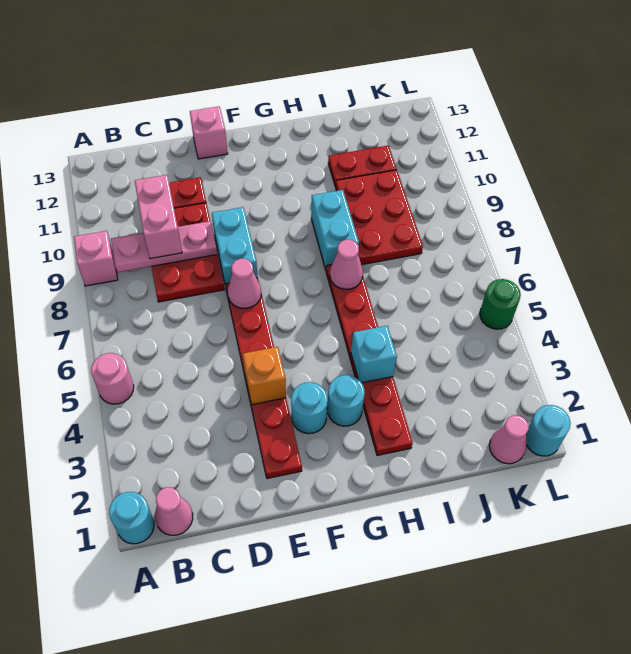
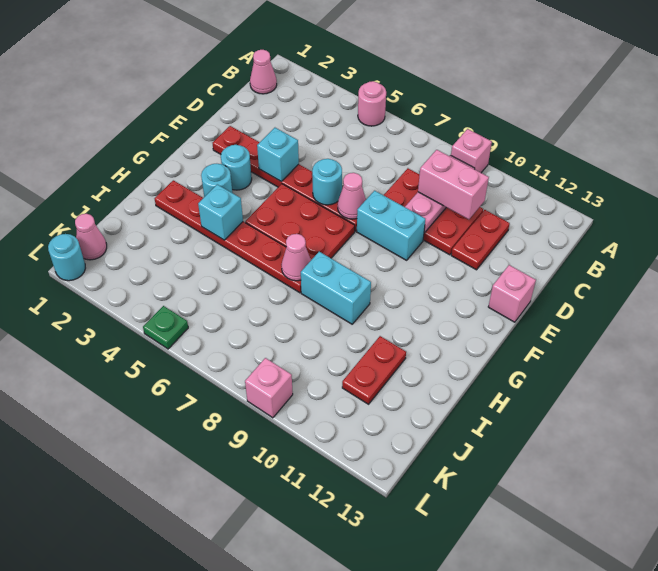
cyan 1x1 round brick [109,492,154,544] -> cyan 1x1 round brick moved to [312,159,342,205]
orange 1x1 brick [243,347,286,405] -> cyan 1x1 brick [257,128,299,181]
red 2x3 plate [336,170,423,265] -> red 2x3 plate moved to [245,184,355,260]
green 1x1 round brick [480,279,521,329] -> green 1x1 plate [143,306,188,349]
none -> pink 1x1 brick [245,358,293,418]

